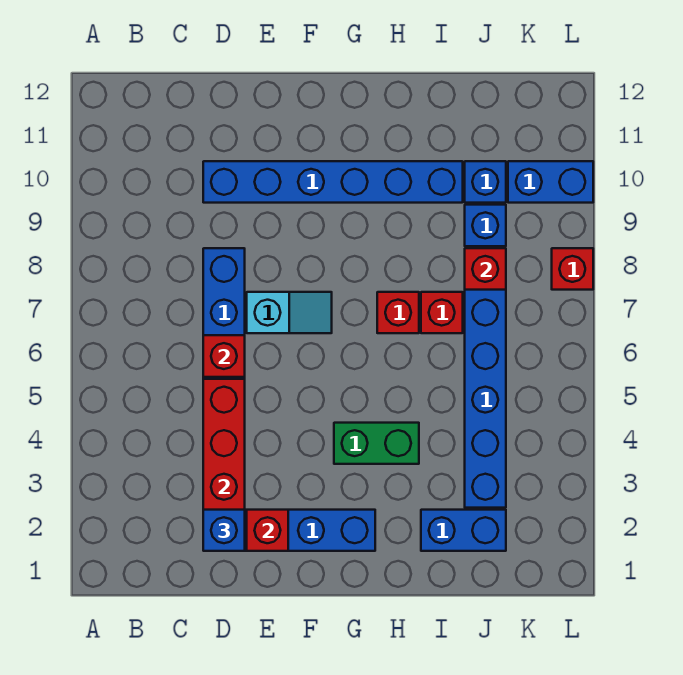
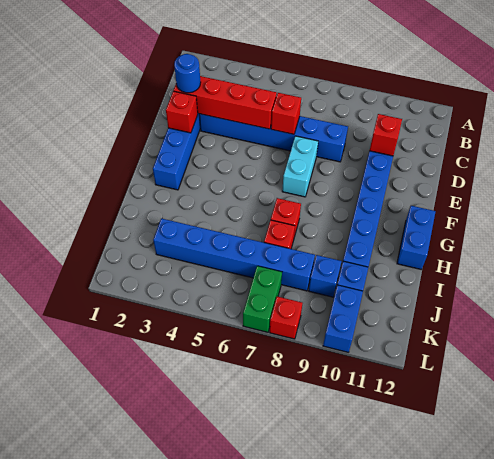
blue 1x1 brick [203,510,245,551] -> blue 1x1 round brick [174,54,201,93]
cyan 1x2 slope [247,292,332,333] -> cyan 1x2 brick [282,136,318,197]
green 1x2 brick [334,423,419,464] -> green 1x2 brick moved to [243,266,282,332]
blue 1x2 brick [421,510,506,551] -> blue 1x2 brick moved to [397,206,436,270]
red 1x1 brick [465,248,506,290] -> red 1x1 brick moved to [370,114,402,156]

